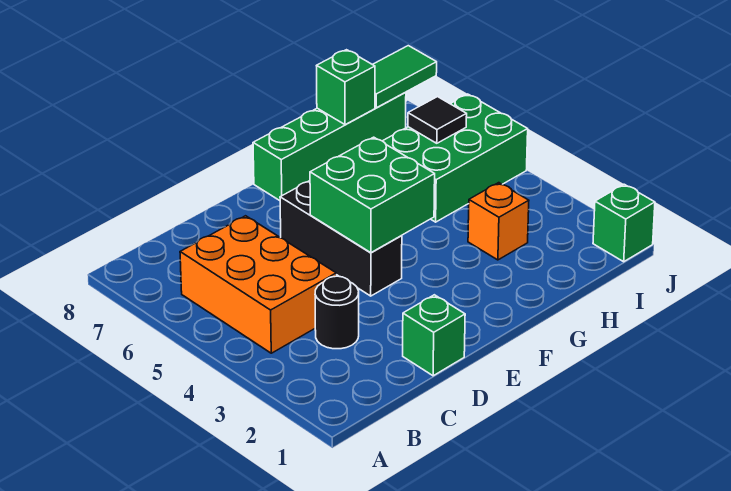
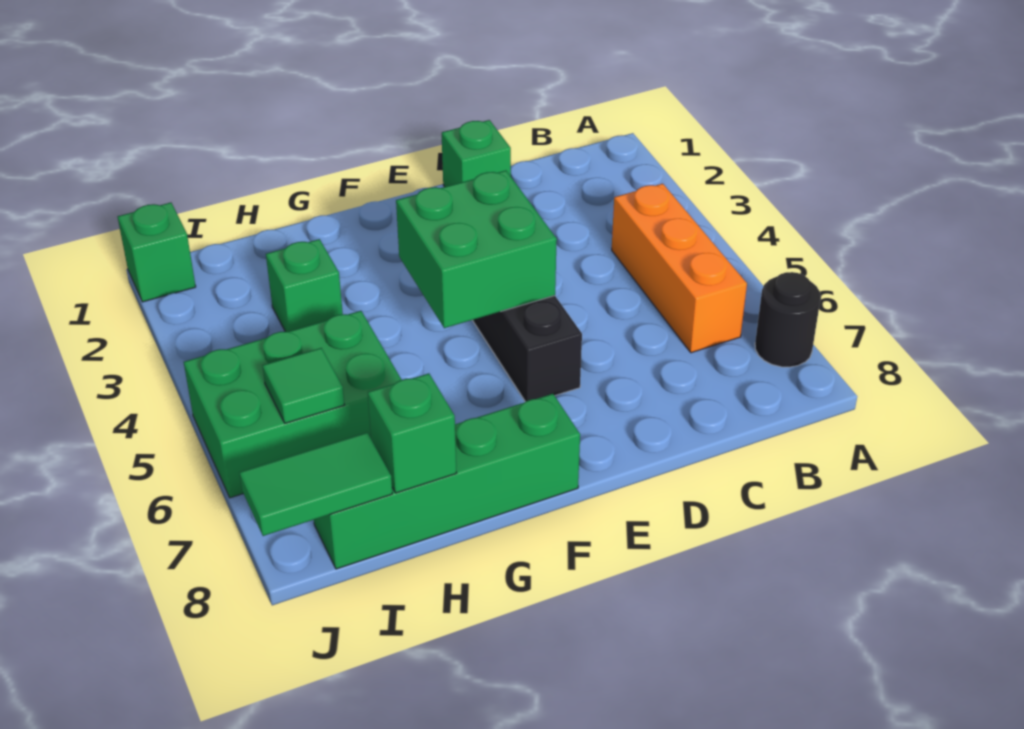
orange 2x3 brick [180,216,336,353] -> orange 1x3 brick [612,184,747,353]
black 1x1 round brick [315,276,359,349] -> black 1x1 round brick moved to [755,272,821,367]
orange 1x1 brick [468,183,529,260] -> green 1x1 brick [266,239,343,332]
black 1x1 tile [408,97,467,143] -> green 1x1 tile [262,348,344,423]

